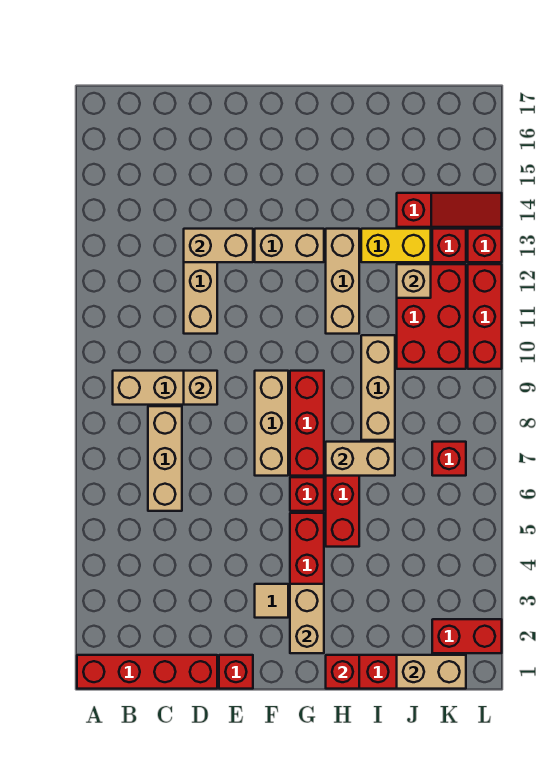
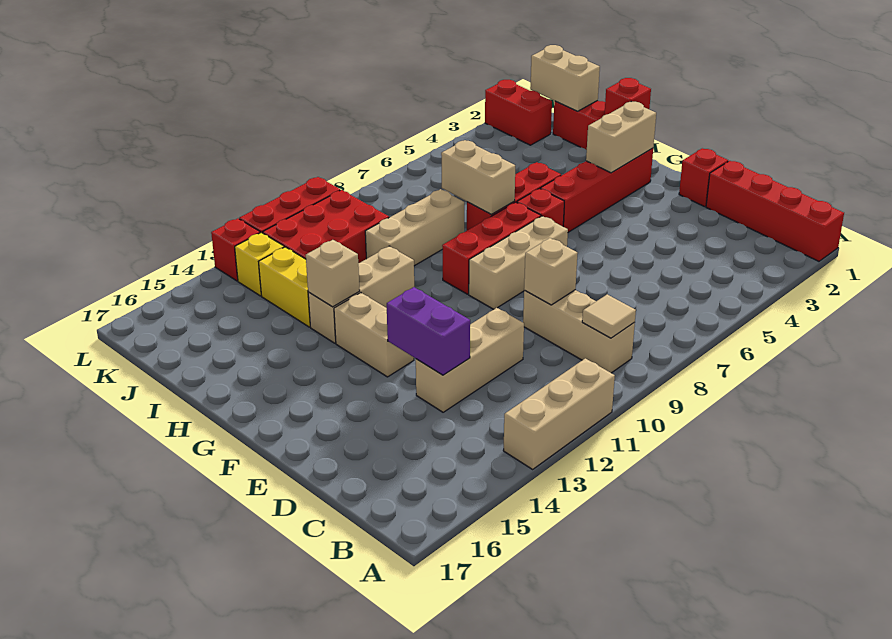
tan 1x3 brick [148,406,182,511] -> tan 1x3 brick moved to [503,358,615,469]
tan 1x2 brick [184,229,253,262] -> purple 1x2 brick [387,287,470,375]
tan 1x1 tile [255,584,288,618] -> tan 1x1 tile moved to [582,294,636,338]
tan 1x1 brick [397,264,431,298] -> tan 1x1 brick moved to [306,240,360,307]
red 1x3 slope [397,193,502,227] -> none
red 1x1 brick [432,442,466,476] -> none
red 1x1 brick [432,229,466,262] -> yellow 1x1 brick [235,232,284,296]

